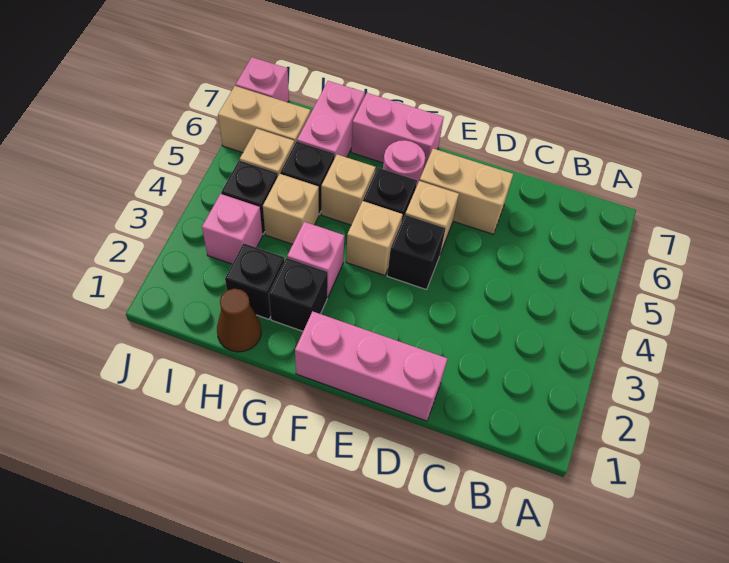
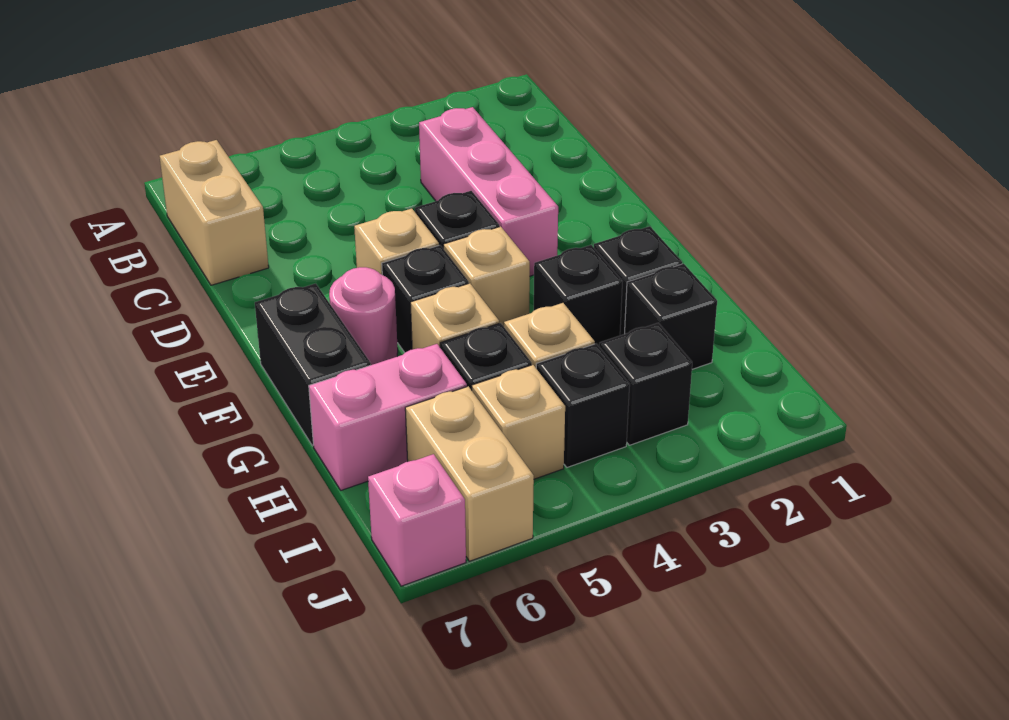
pink 1x3 brick [295,311,447,421] -> pink 1x3 brick moved to [419,107,558,276]
tan 1x2 brick [420,149,513,234] -> tan 1x2 brick moved to [159,140,269,285]
pink 1x2 brick [351,93,444,168] -> black 1x2 brick [255,283,371,446]
pink 1x1 brick [287,222,344,297] -> black 1x1 brick [534,245,623,346]
brown 1x1 cone [217,289,261,352] -> none
pink 1x1 brick [202,194,263,264] -> black 1x1 brick [599,323,692,445]

